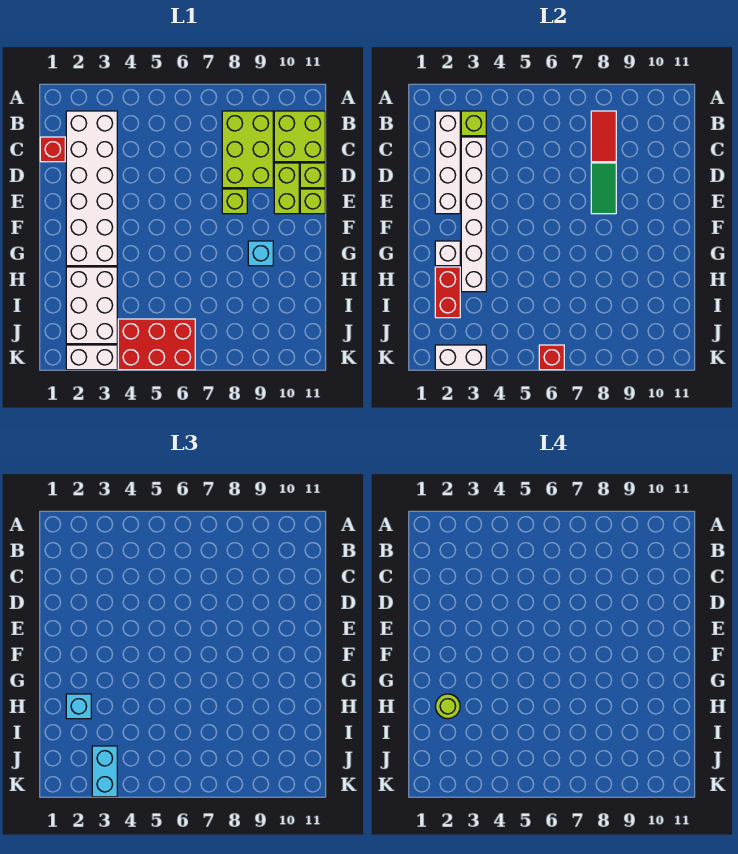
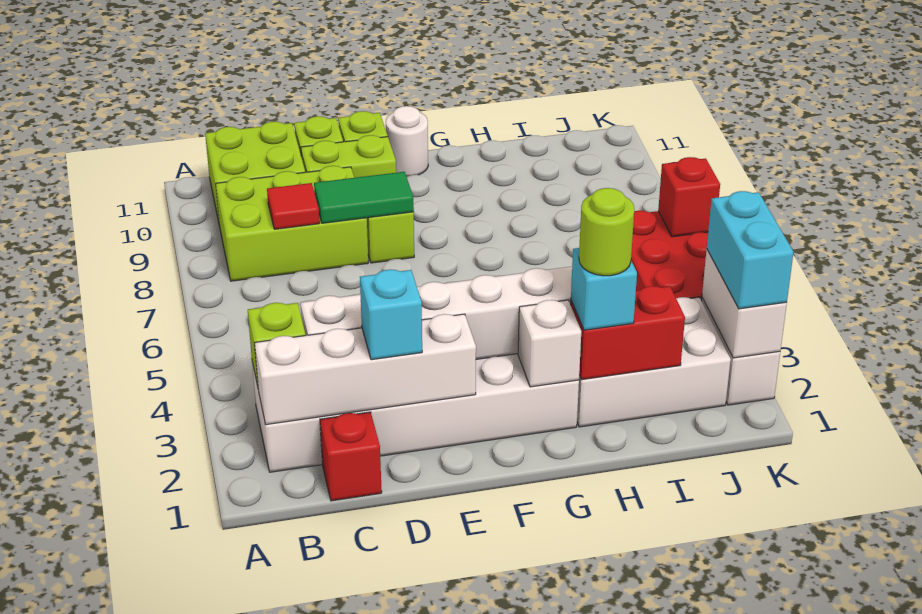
red 1x2 tile [591,111,616,162] -> red 1x1 tile [267,183,320,229]
none -> white 1x1 round brick [386,106,428,177]
cyan 1x1 brick [248,241,273,266] -> cyan 1x1 brick moved to [360,269,422,360]
cyan 1x2 brick [92,746,117,797] -> cyan 1x2 brick turned to [707,191,793,309]

